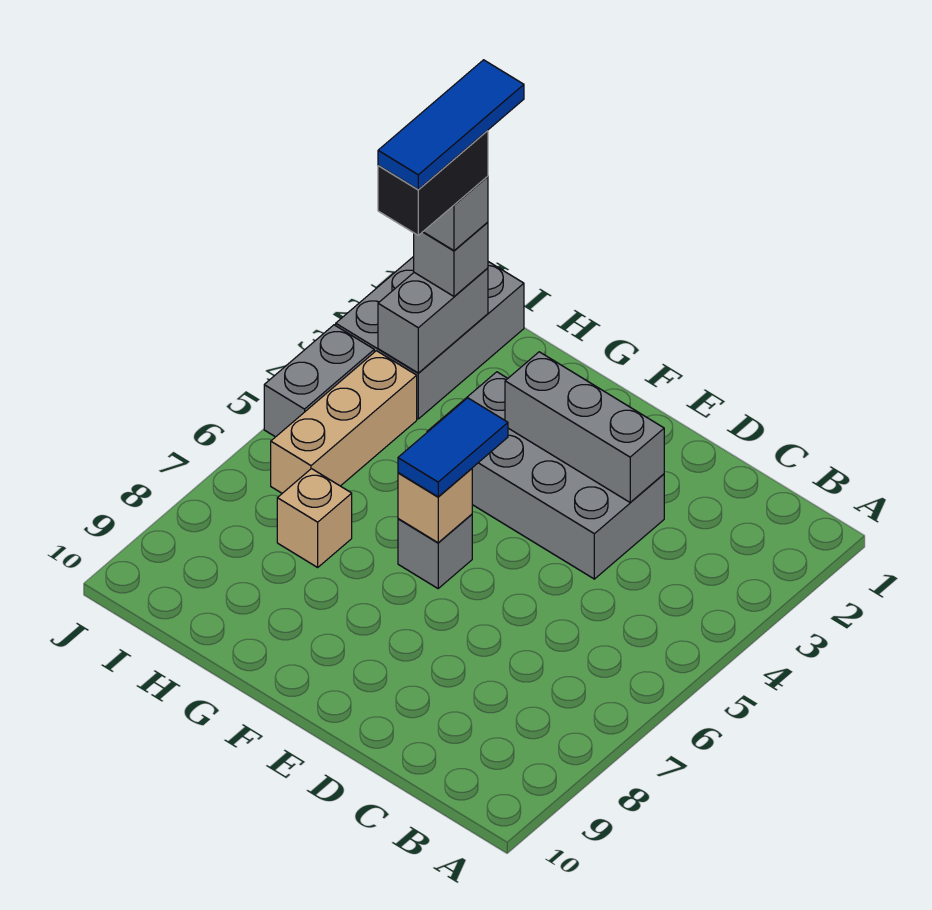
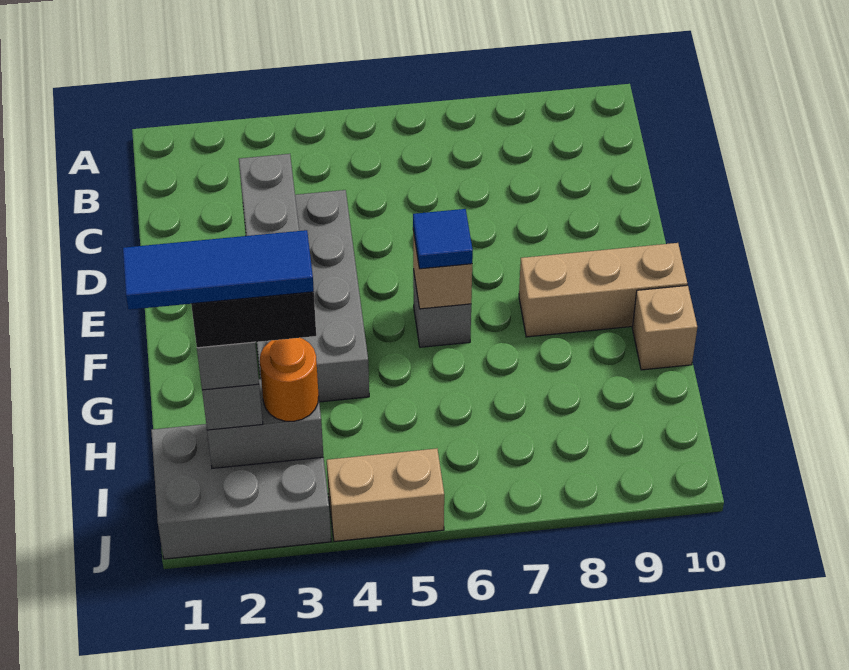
blue 1x2 tile [398,398,508,497] -> blue 1x1 tile [413,209,473,269]
tan 1x1 brick [277,469,352,567] -> tan 1x1 brick moved to [632,285,697,370]
none -> orange 1x1 round brick [260,338,319,421]
tan 1x3 brick [271,351,417,493] -> tan 1x3 brick moved to [519,243,687,337]
grey 1x2 brick [264,325,374,437] -> tan 1x2 brick [327,449,444,541]

